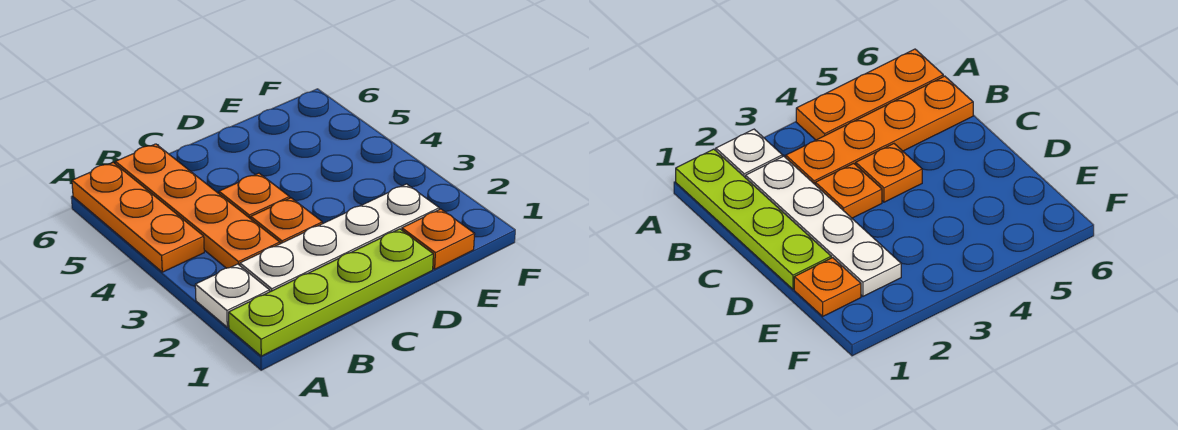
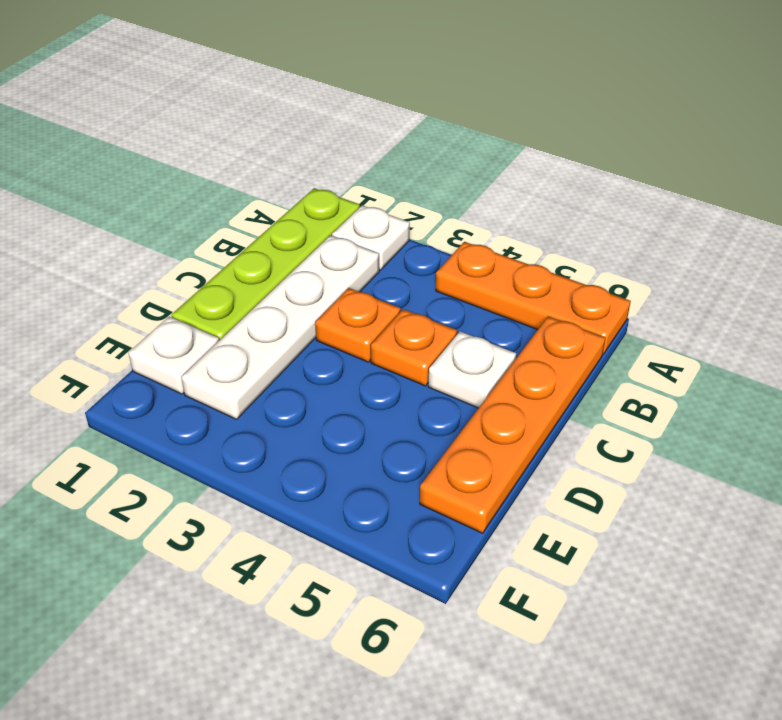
orange 1x4 plate [115,144,280,268] -> orange 1x4 plate turned to [420,316,605,533]
none -> white 1x1 plate [428,331,516,408]
orange 1x1 plate [402,209,475,269] -> white 1x1 plate [129,316,219,394]

